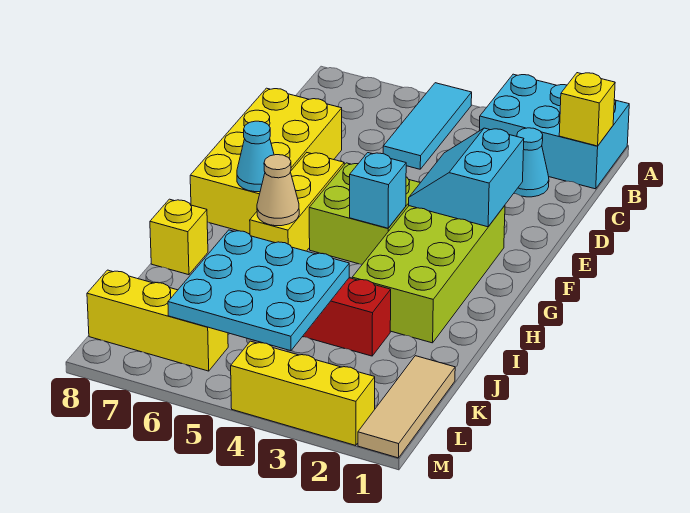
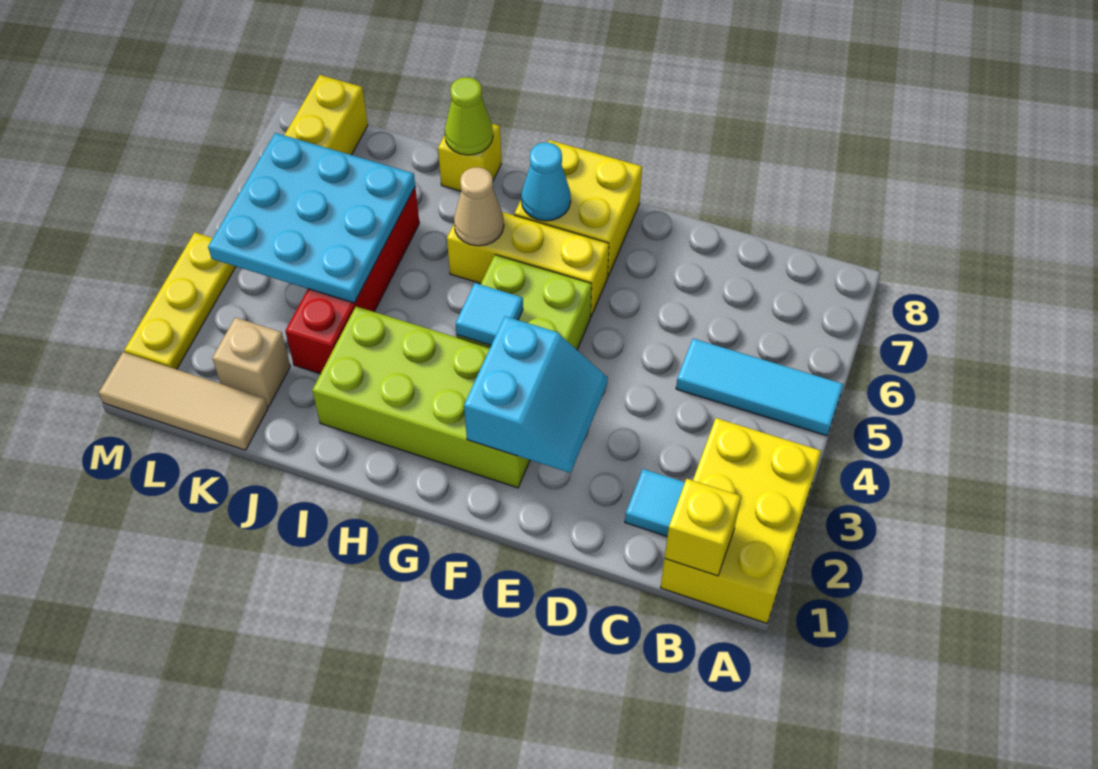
cyan 2x3 brick [479,74,629,189] -> yellow 2x3 brick [660,418,821,623]
cyan 1x1 cone [514,128,549,197] -> cyan 1x1 tile [625,469,685,536]
yellow 2x4 brick [190,88,342,234] -> yellow 2x2 brick [514,140,642,277]
cyan 2x2 slope [409,128,524,227] -> cyan 2x2 slope turned to [464,316,608,473]
cyan 1x1 brick [350,153,406,228] -> cyan 1x1 tile [456,283,523,345]
none -> lime 1x1 cone [445,77,493,155]
none -> tan 1x1 brick [212,317,290,407]
yellow 1x3 brick [231,341,375,446] -> yellow 1x3 plate [124,233,236,369]

